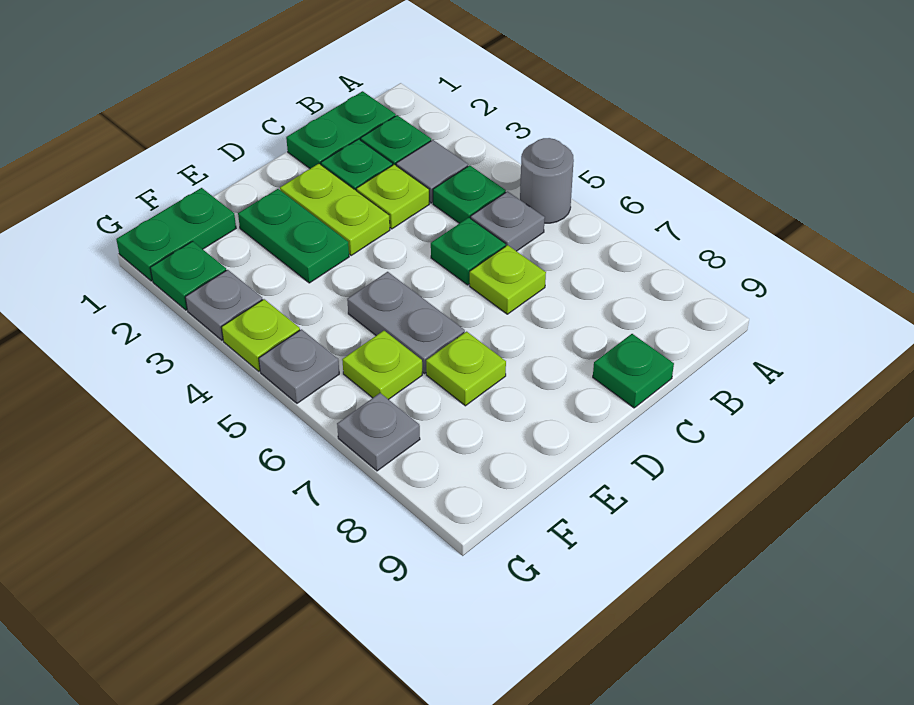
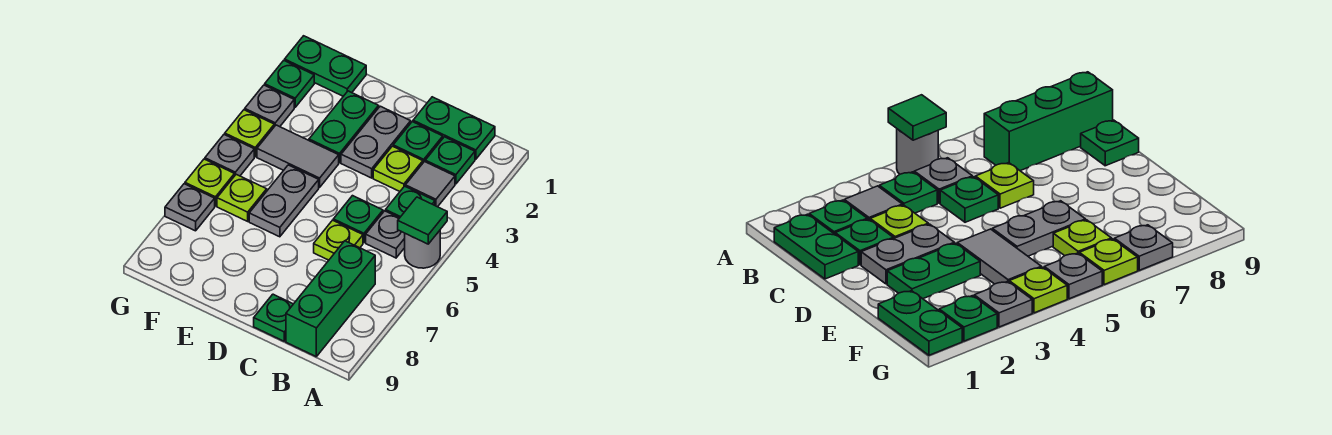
none -> green 1x1 tile [398,197,447,244]
none -> green 1x3 brick [286,241,375,356]
lime 1x2 plate [280,164,390,256] -> grey 1x2 plate [341,106,411,178]
none -> grey 1x2 tile [257,125,339,187]
lime 1x1 plate [426,332,506,406] -> lime 1x1 plate moved to [185,159,235,206]

